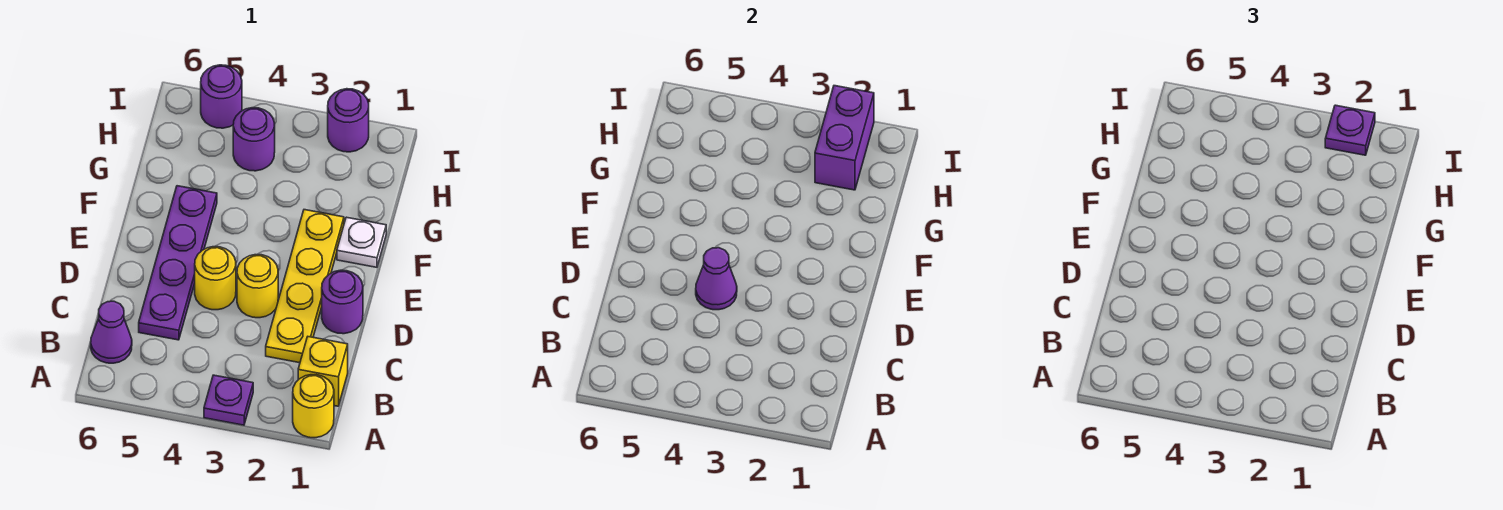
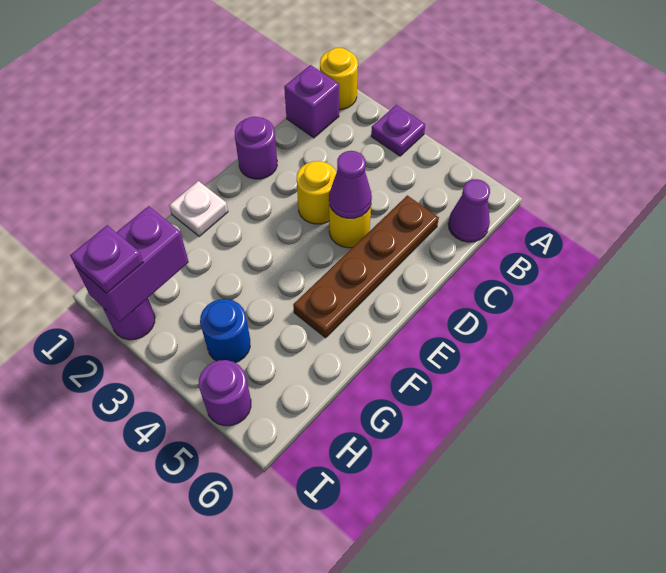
yellow 1x1 brick [298,337,348,406] -> purple 1x1 brick [284,65,339,138]
yellow 1x4 plate [266,210,344,363] -> none
purple 1x4 plate [139,186,217,340] -> brown 1x4 plate [293,195,439,338]
purple 1x1 round brick [233,108,275,171] -> blue 1x1 round brick [200,299,250,363]

